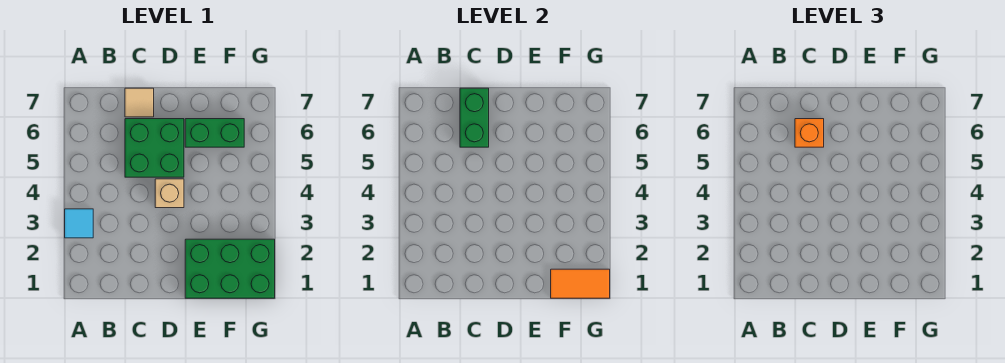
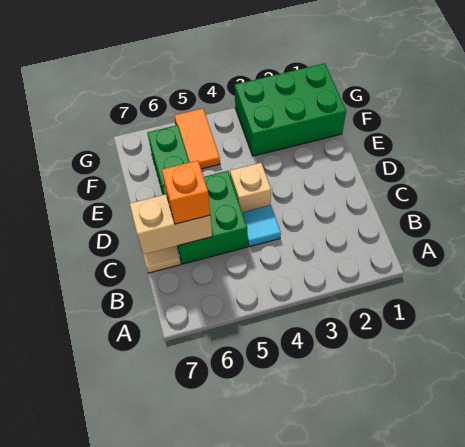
cyan 1x1 tile [65,209,93,238] -> cyan 1x1 tile moved to [242,205,281,247]
green 1x2 brick [460,88,489,147] -> tan 1x2 brick [130,194,212,255]
green 2x3 brick [185,239,275,298] -> green 2x3 brick turned to [235,63,346,156]
orange 1x2 tile [551,269,610,298] -> orange 1x2 tile moved to [174,109,220,169]

